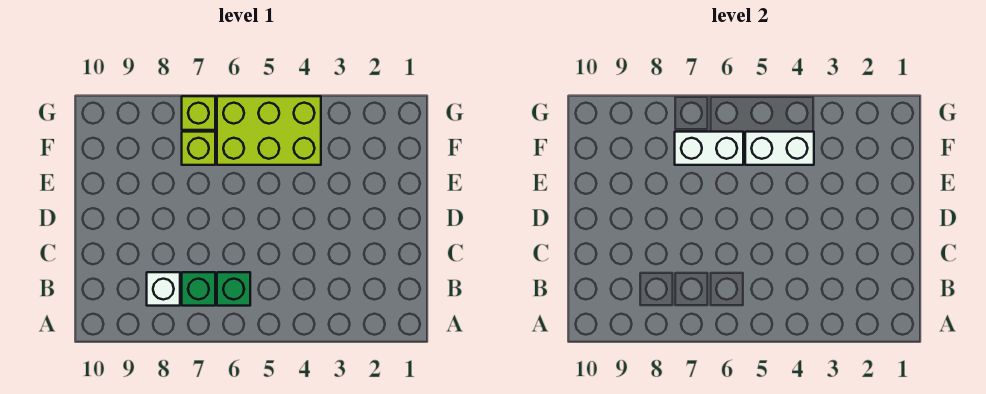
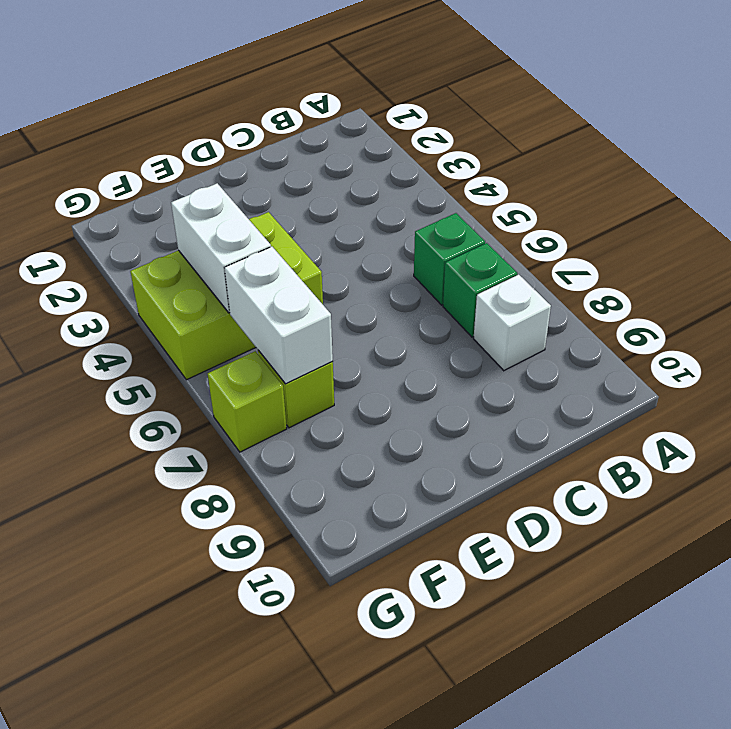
lime 2x3 brick [217,96,321,165] -> lime 2x3 brick turned to [130,212,323,380]

